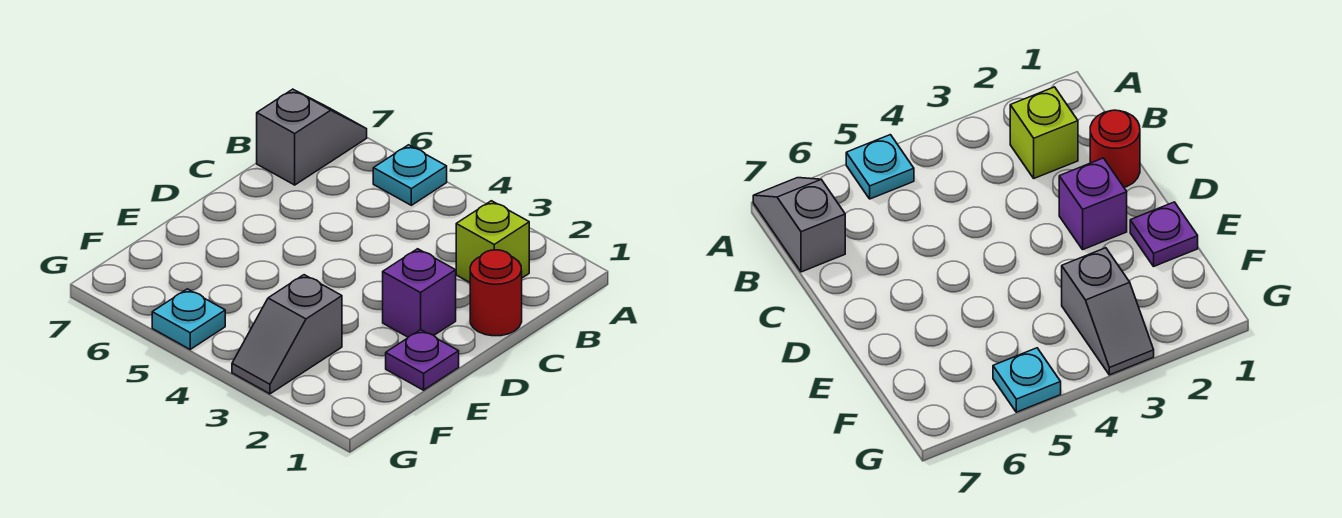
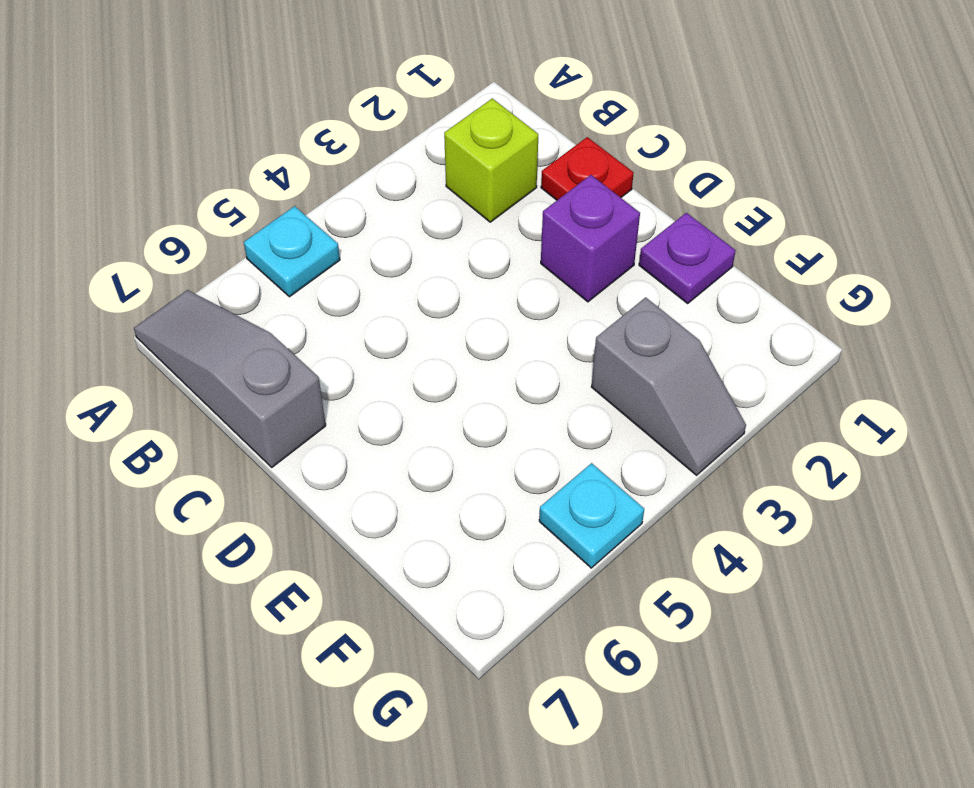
grey 1x2 slope [257,89,367,185] -> grey 1x3 slope [134,290,326,467]
red 1x1 round brick [470,250,522,336] -> red 1x1 plate [541,137,634,200]

